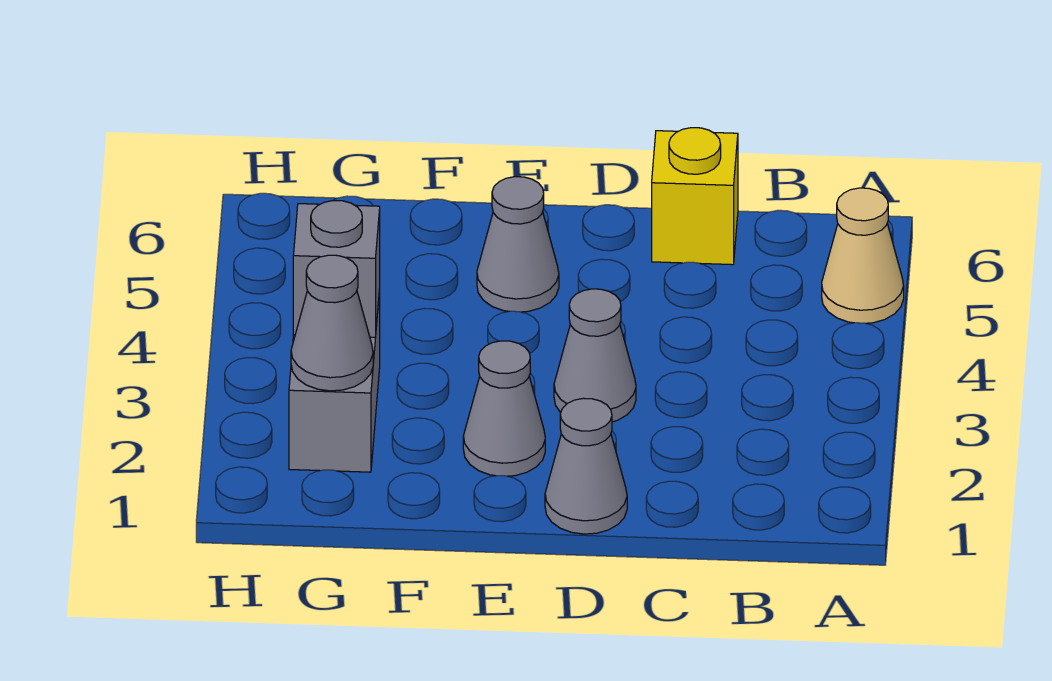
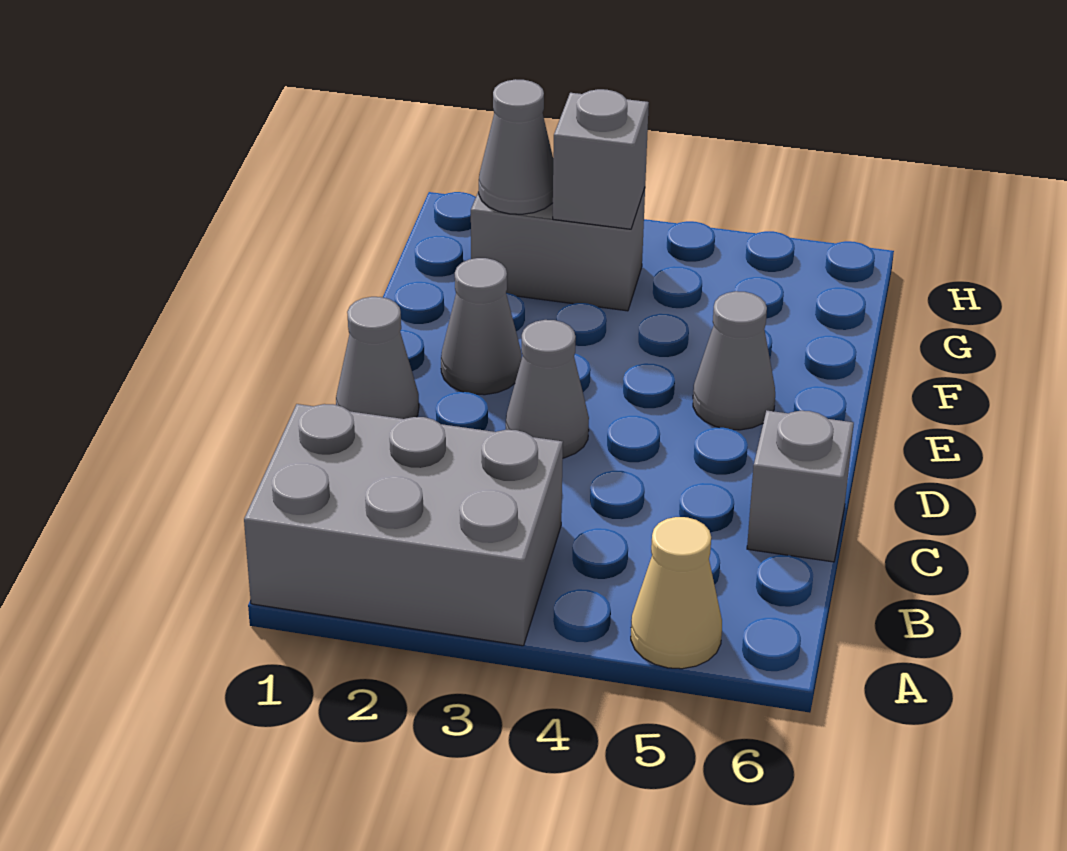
none -> grey 2x3 brick [244,404,563,646]
yellow 1x1 brick [652,128,738,265] -> grey 1x1 brick [747,410,854,562]

